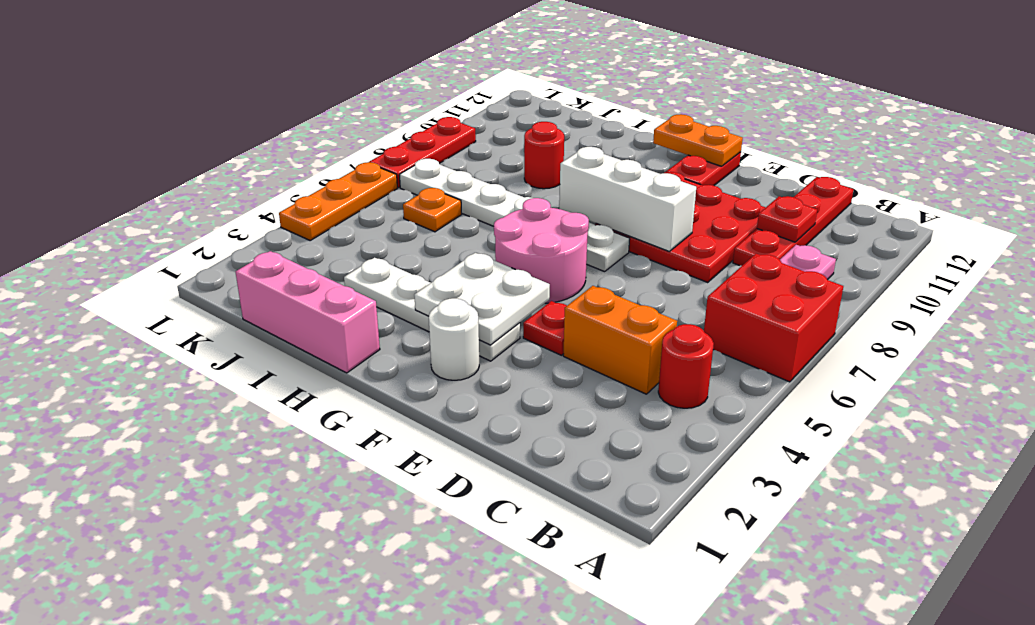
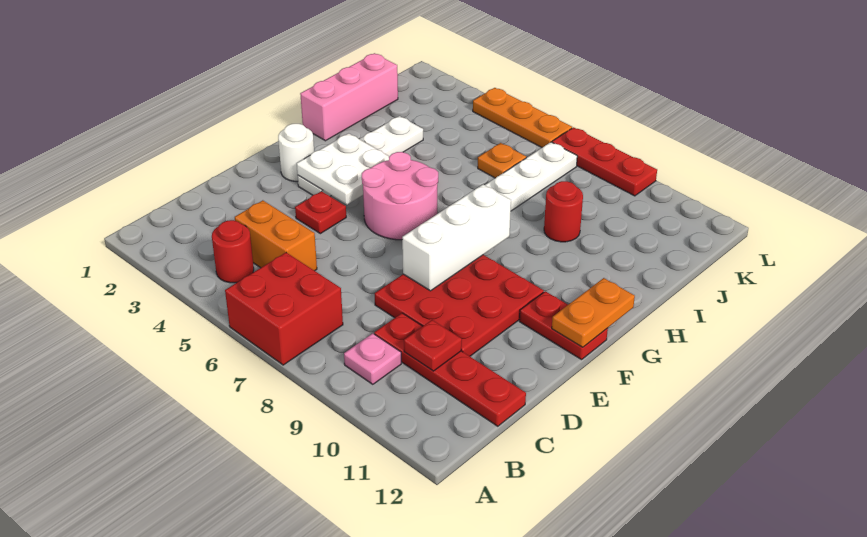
orange 1x2 brick [563,286,677,394] -> orange 1x2 brick turned to [235,200,317,271]

